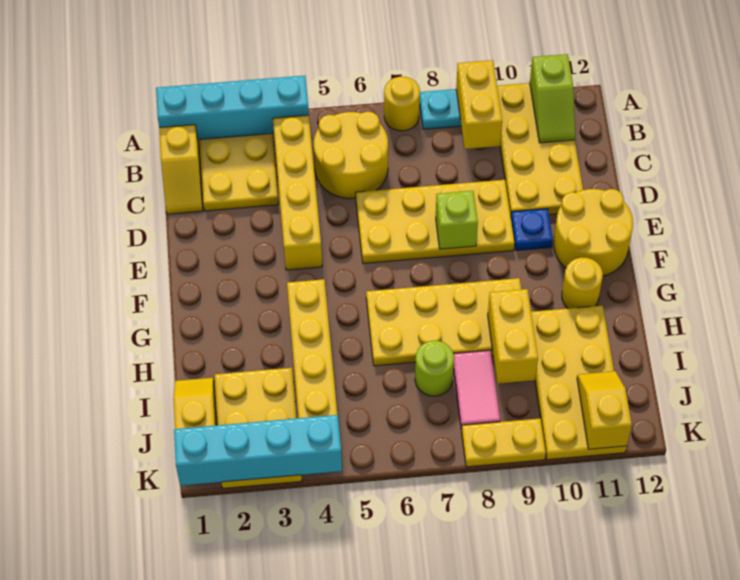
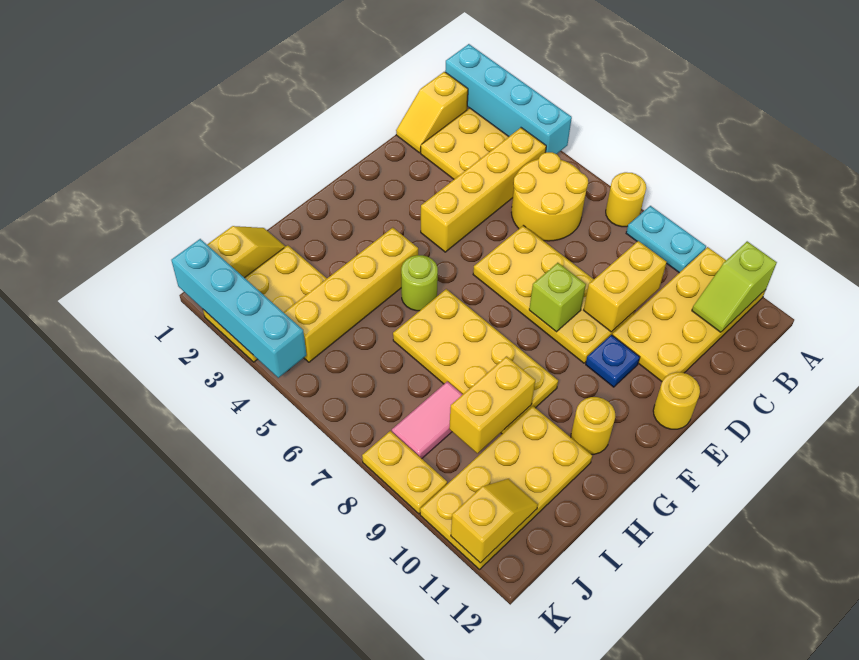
yellow 1x2 brick [456,60,502,149] -> yellow 1x2 brick moved to [584,241,667,332]
yellow 2x2 round brick [553,189,633,276] -> yellow 1x1 round brick [653,372,700,429]
lime 1x1 round brick [415,341,454,396] -> lime 1x1 round brick moved to [401,255,438,311]

